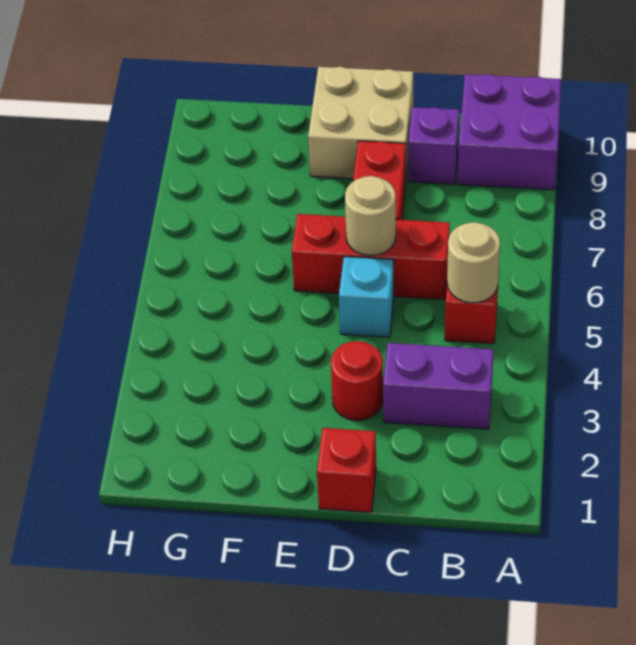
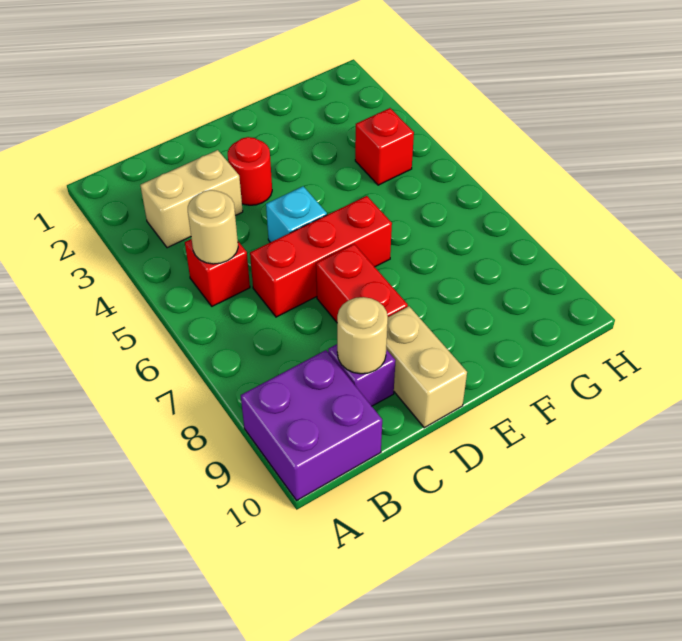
purple 1x2 brick [383,343,494,429] -> tan 1x2 brick [140,150,243,248]
red 1x1 brick [317,428,376,512] -> red 1x1 brick moved to [355,108,414,185]
tan 1x1 round brick [345,176,396,256] -> tan 1x1 round brick moved to [337,297,388,374]
tan 2x2 brick [308,67,413,179] -> tan 1x2 brick [386,306,467,428]

